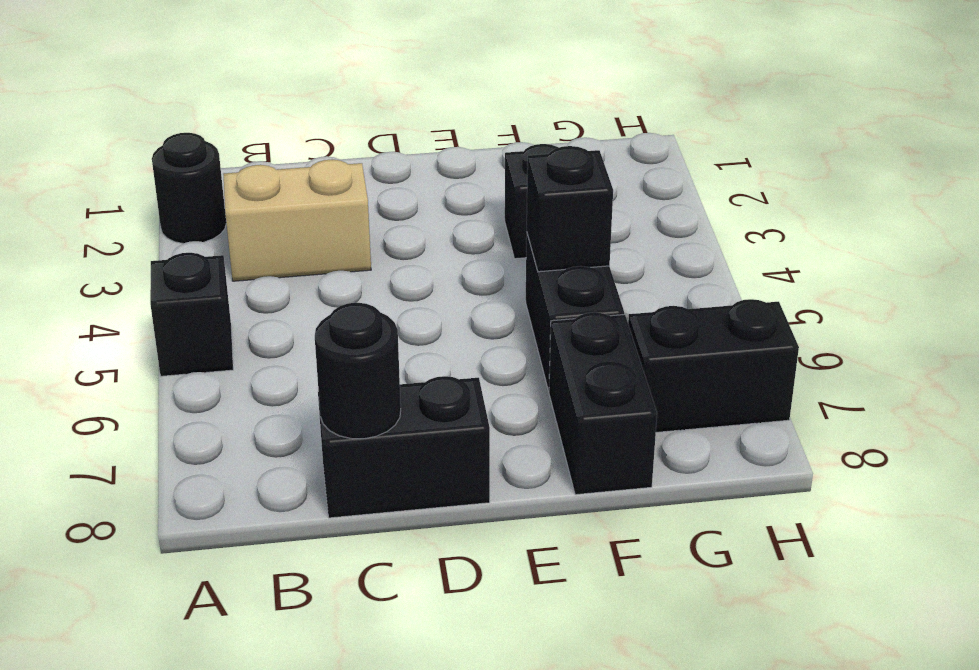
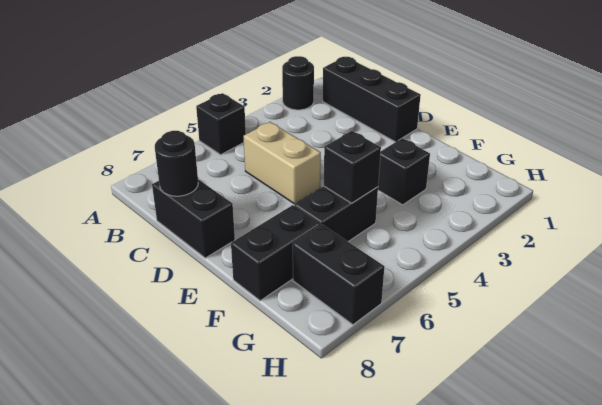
none -> black 1x3 brick [323,57,421,142]
tan 1x2 brick [223,160,371,281] -> tan 1x2 brick moved to [244,122,321,204]

